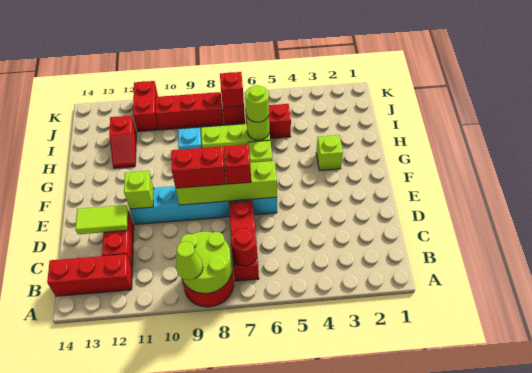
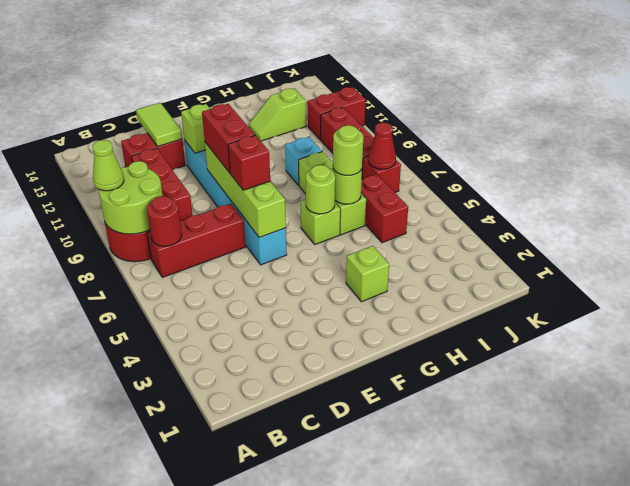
red 1x3 brick [47,254,132,296] -> red 1x3 brick moved to [131,148,193,221]
none -> lime 1x1 round brick [306,165,335,214]
red 1x2 slope [109,116,136,168] -> lime 1x2 slope [249,88,306,141]
red 1x1 brick [220,72,244,108] -> red 1x1 cone [368,123,396,169]

